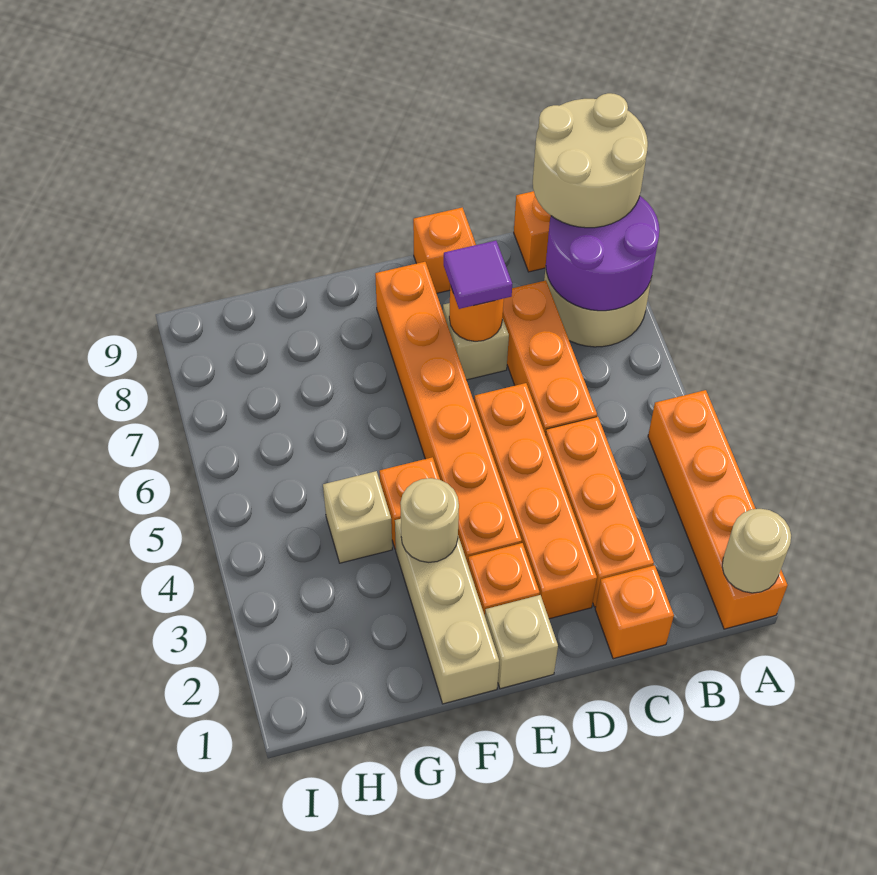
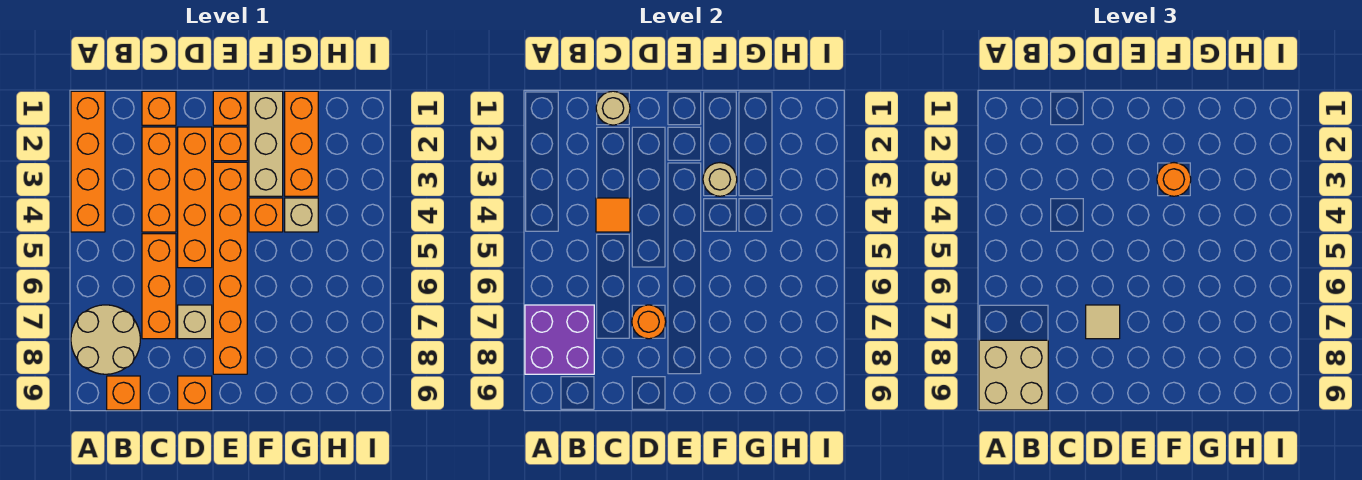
tan 1x1 round brick [722,509,791,593] -> tan 1x1 round brick moved to [596,91,630,125]
purple 2x2 round brick [546,196,659,311] -> purple 2x2 brick [525,305,594,374]
tan 2x2 round brick [533,93,648,228] -> tan 2x2 brick [979,340,1048,410]
none -> orange 1x1 tile [596,198,630,232]
purple 1x1 tile [444,241,512,309] -> tan 1x1 tile [1086,305,1120,339]
tan 1x1 brick [485,595,558,689] -> orange 1x1 brick [213,91,247,125]
none -> orange 1x1 round brick [1157,163,1191,196]
none -> orange 1x3 brick [285,91,318,196]

